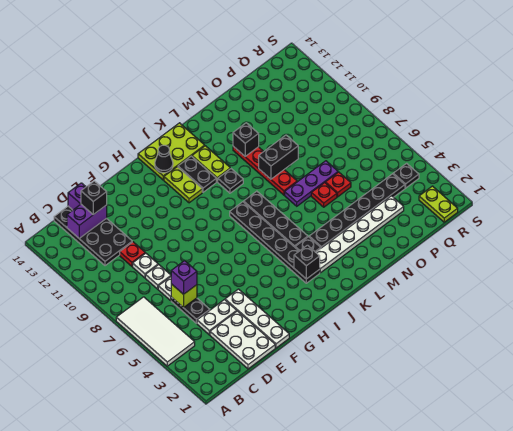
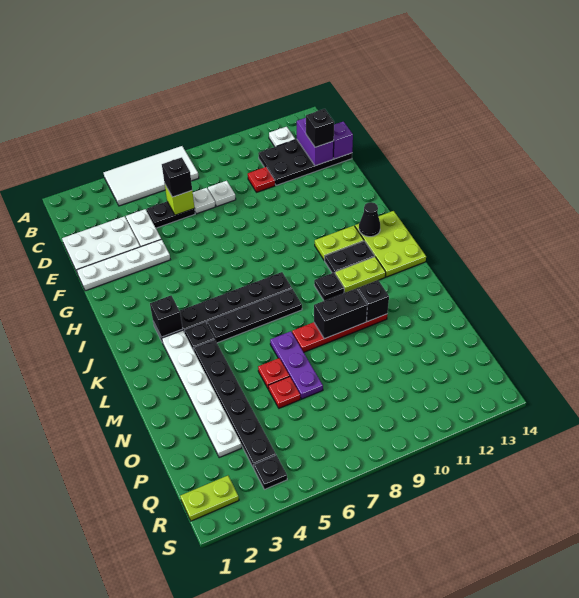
purple 1x1 brick [171,261,197,294] -> black 1x1 brick [162,157,192,197]
white 1x1 plate [133,253,158,278] -> white 1x1 plate moved to [269,127,295,147]
black 1x2 brick [259,135,298,179] -> black 1x2 brick turned to [314,288,367,339]

